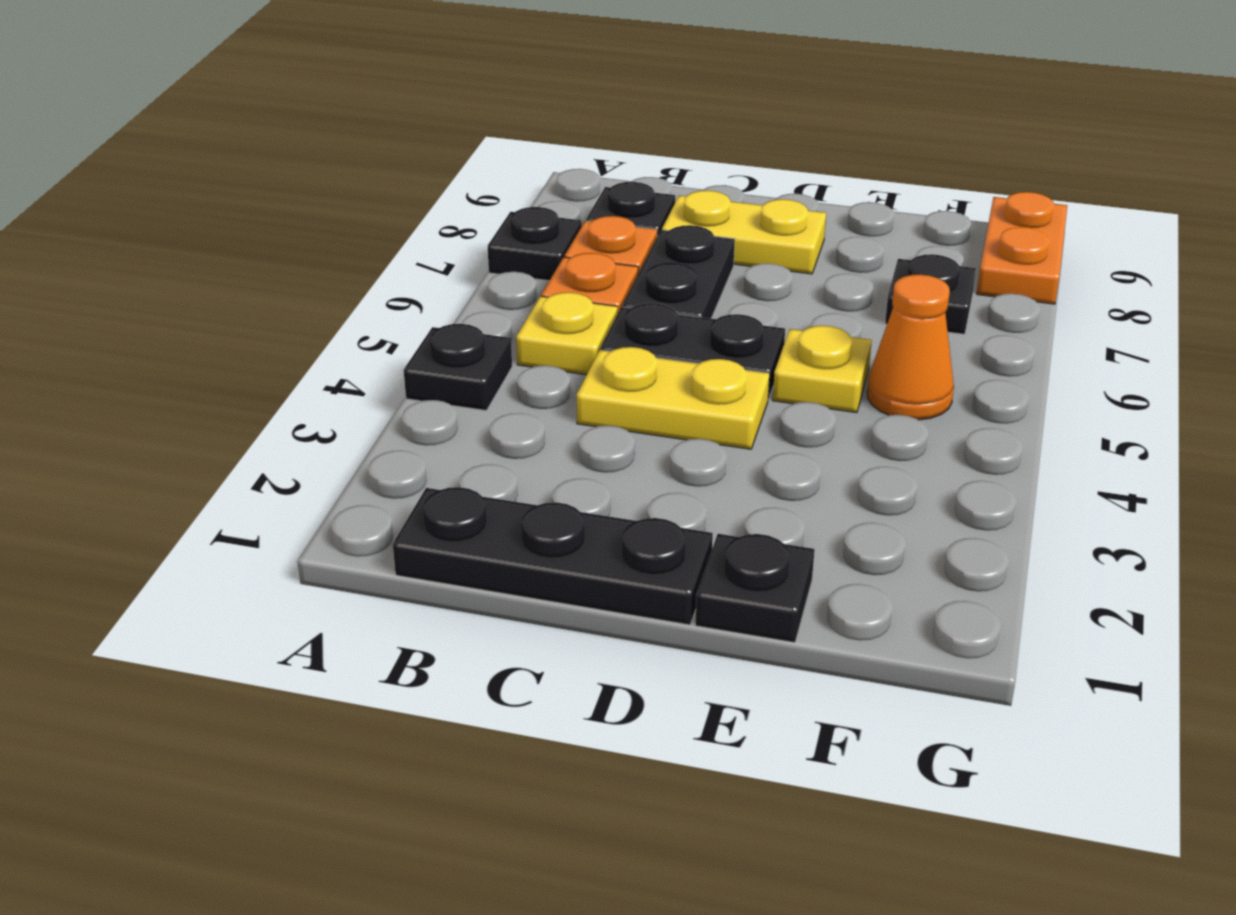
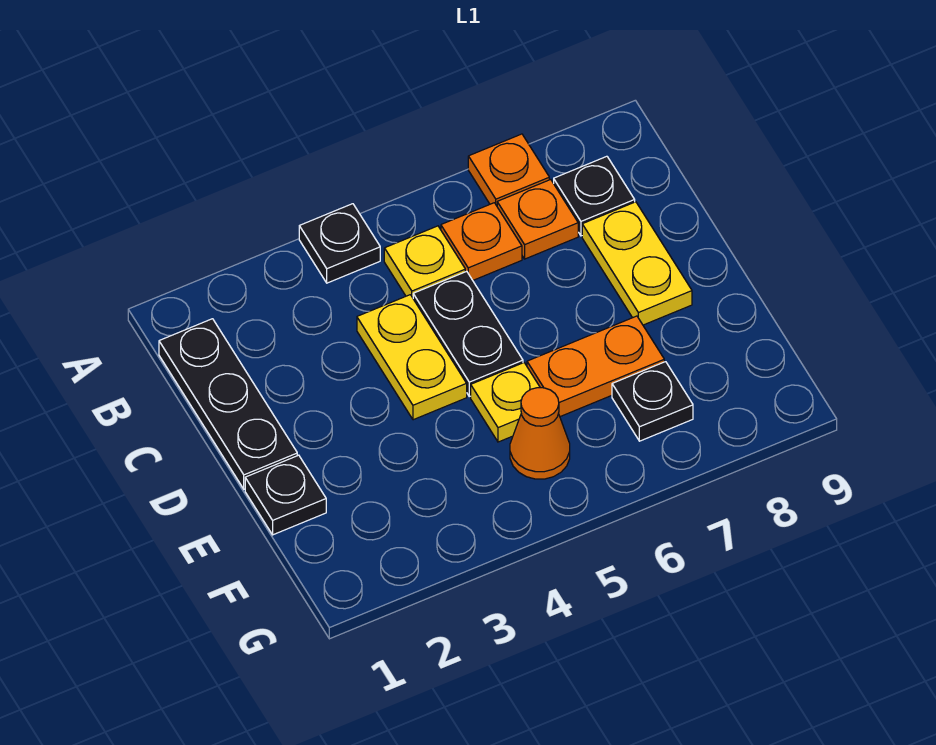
black 1x1 plate [488,207,582,281] -> orange 1x1 plate [468,134,549,206]
black 1x2 plate [623,225,735,319] -> none
orange 1x2 plate [977,192,1067,304] -> orange 1x2 plate moved to [527,316,664,417]

